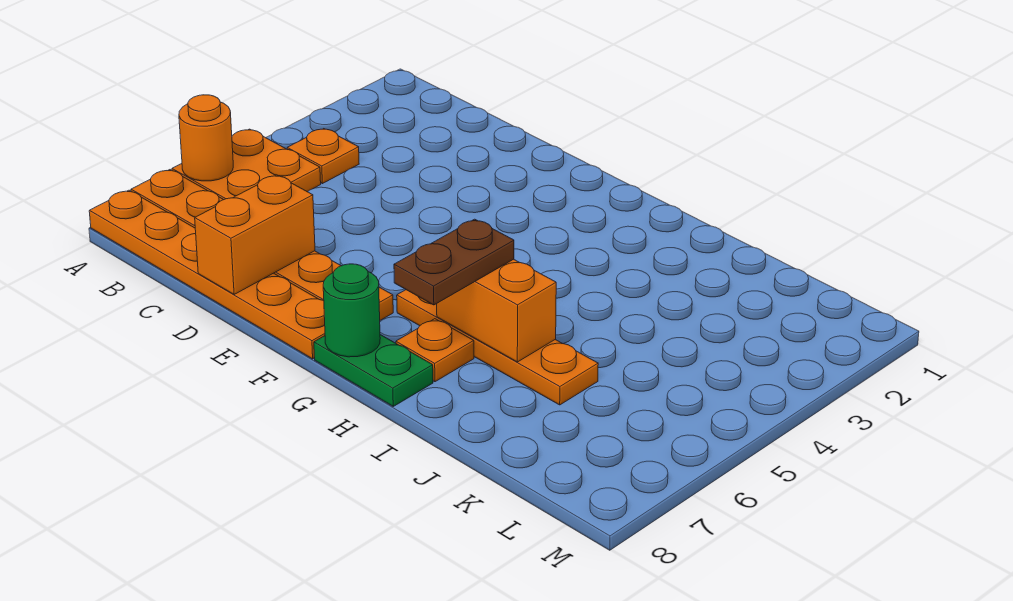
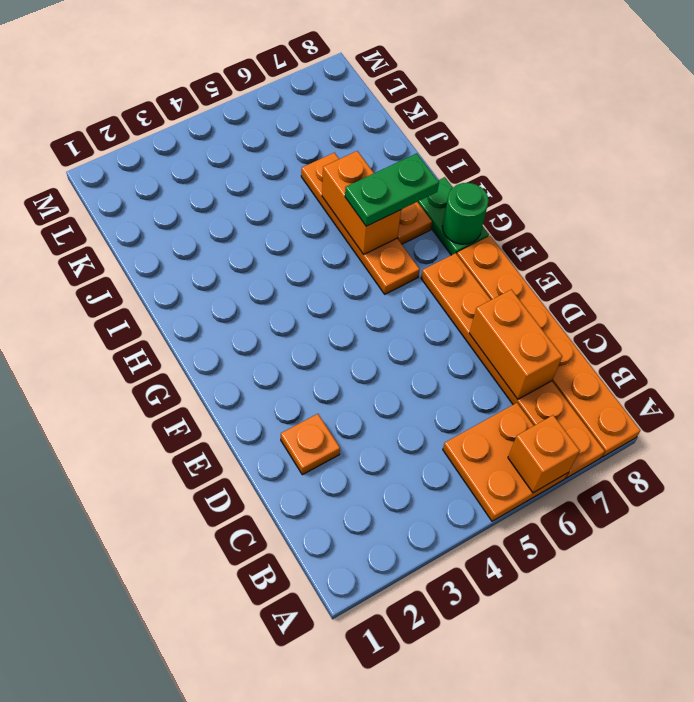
orange 1x1 round brick [179,95,233,181] -> orange 1x1 brick [508,415,580,493]
orange 1x1 plate [287,129,359,184] -> orange 1x1 plate moved to [281,414,340,475]
orange 1x2 brick [195,175,315,294] -> orange 1x2 brick turned to [469,290,562,399]
brown 1x2 plate [394,219,514,305] -> green 1x2 plate [345,153,439,226]

